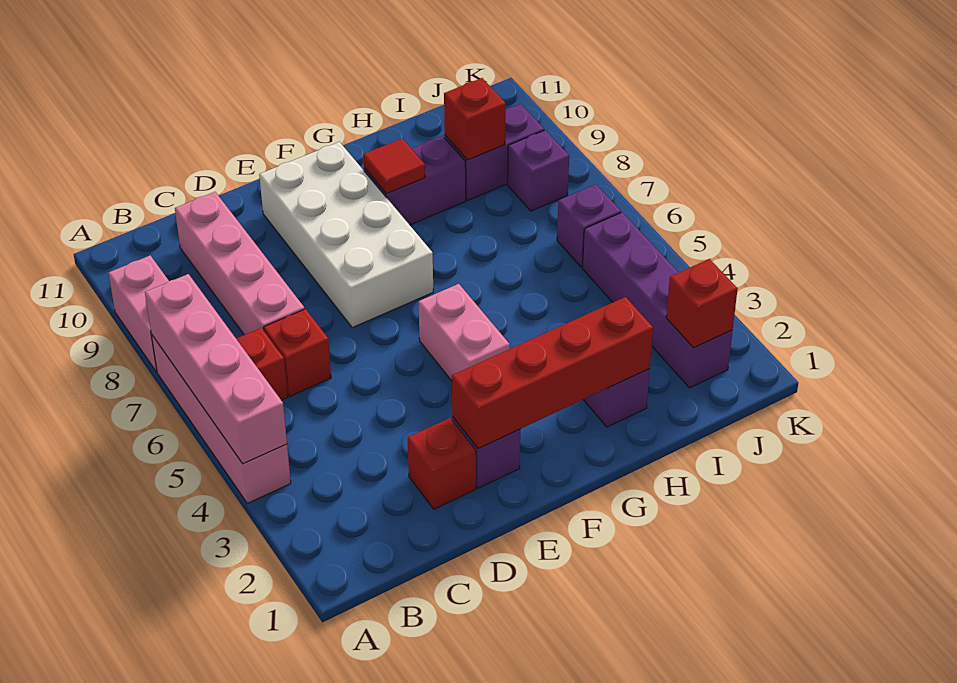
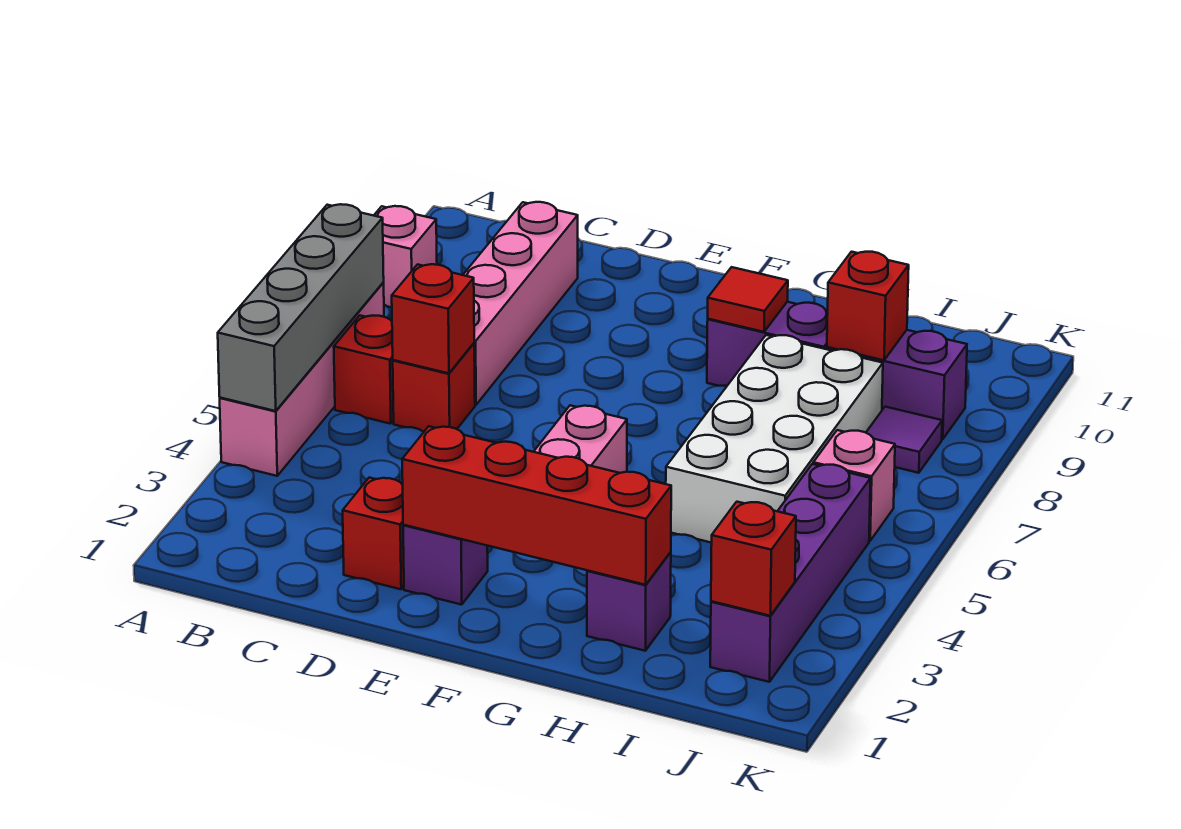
pink 1x4 brick [145,274,287,464] -> grey 1x4 brick [218,204,384,411]
pink 1x2 brick [109,255,169,372] -> pink 1x1 brick [374,206,437,307]
none -> red 1x1 brick [392,264,474,373]
white 2x4 brick [259,142,433,328] -> white 2x4 brick moved to [666,335,883,543]
purple 1x1 brick [557,184,621,267] -> pink 1x1 brick [813,430,895,541]
purple 1x1 brick [508,130,569,211] -> purple 1x1 tile [866,407,942,473]

